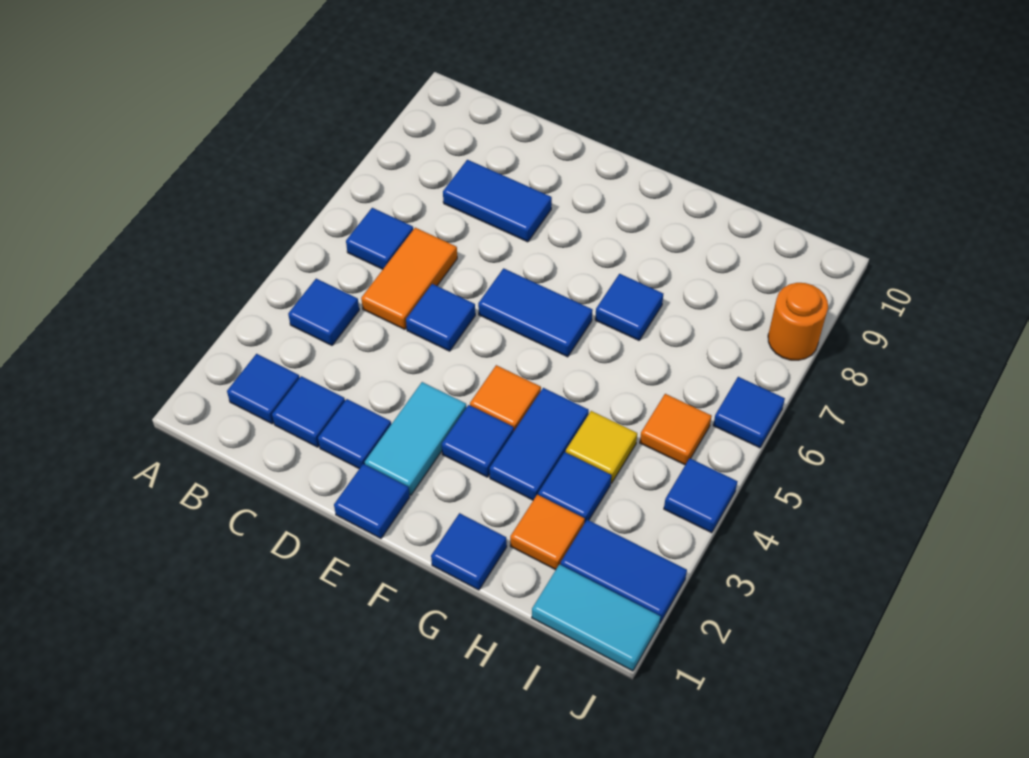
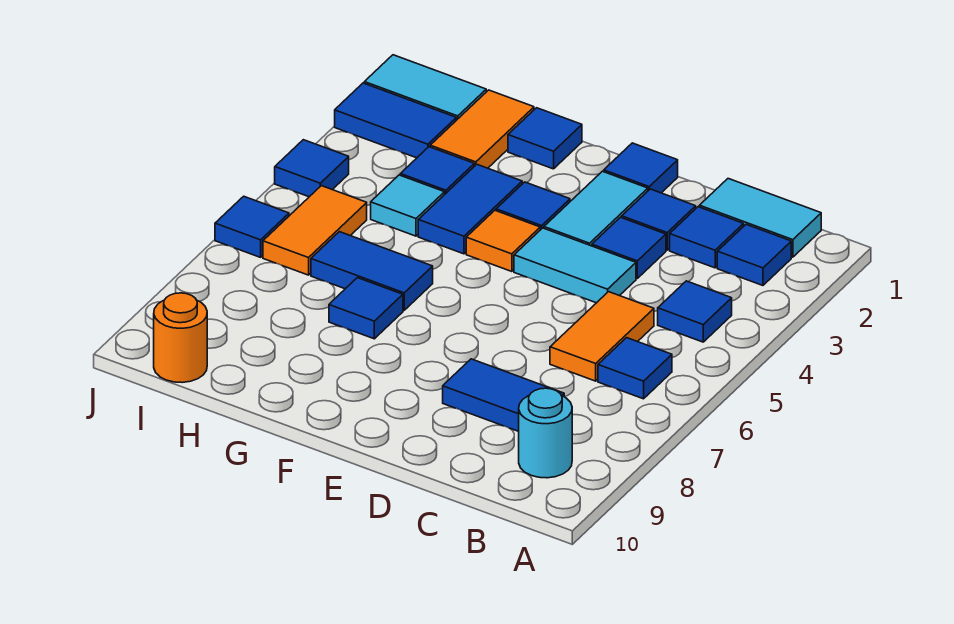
none -> cyan 1x2 tile [699,179,821,257]
none -> cyan 1x1 round brick [519,388,572,478]
none -> cyan 1x2 tile [514,228,636,303]
blue 1x1 tile [406,284,475,351] -> blue 1x1 tile moved to [592,217,666,278]
blue 1x2 tile [478,268,593,357] -> blue 1x2 tile moved to [311,232,433,310]
orange 1x1 tile [510,495,585,570] -> orange 1x2 tile [430,90,534,168]
yellow 1x1 tile [566,411,637,483] -> cyan 1x1 tile [371,175,445,236]
orange 1x1 tile [640,394,712,465] -> orange 1x2 tile [263,186,367,275]
orange 1x1 round brick [768,283,828,360] -> orange 1x1 round brick moved to [154,293,207,383]

